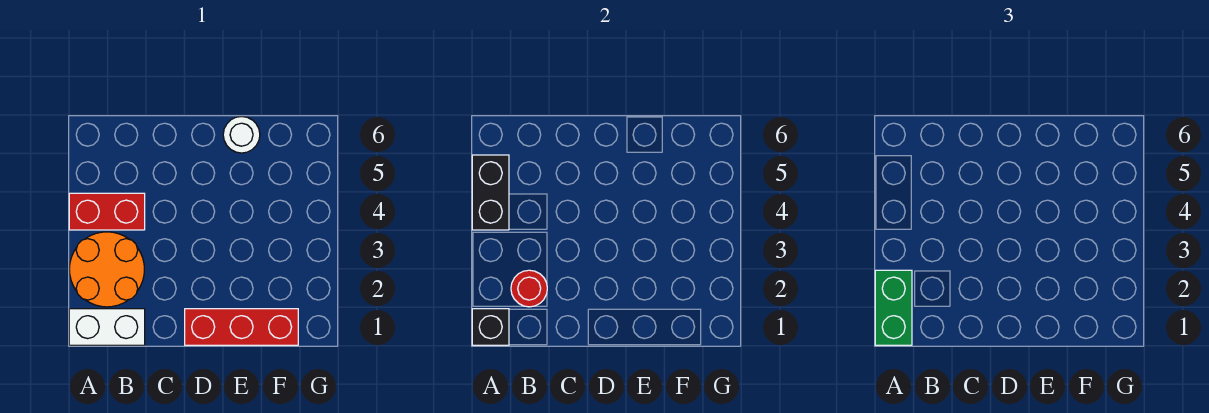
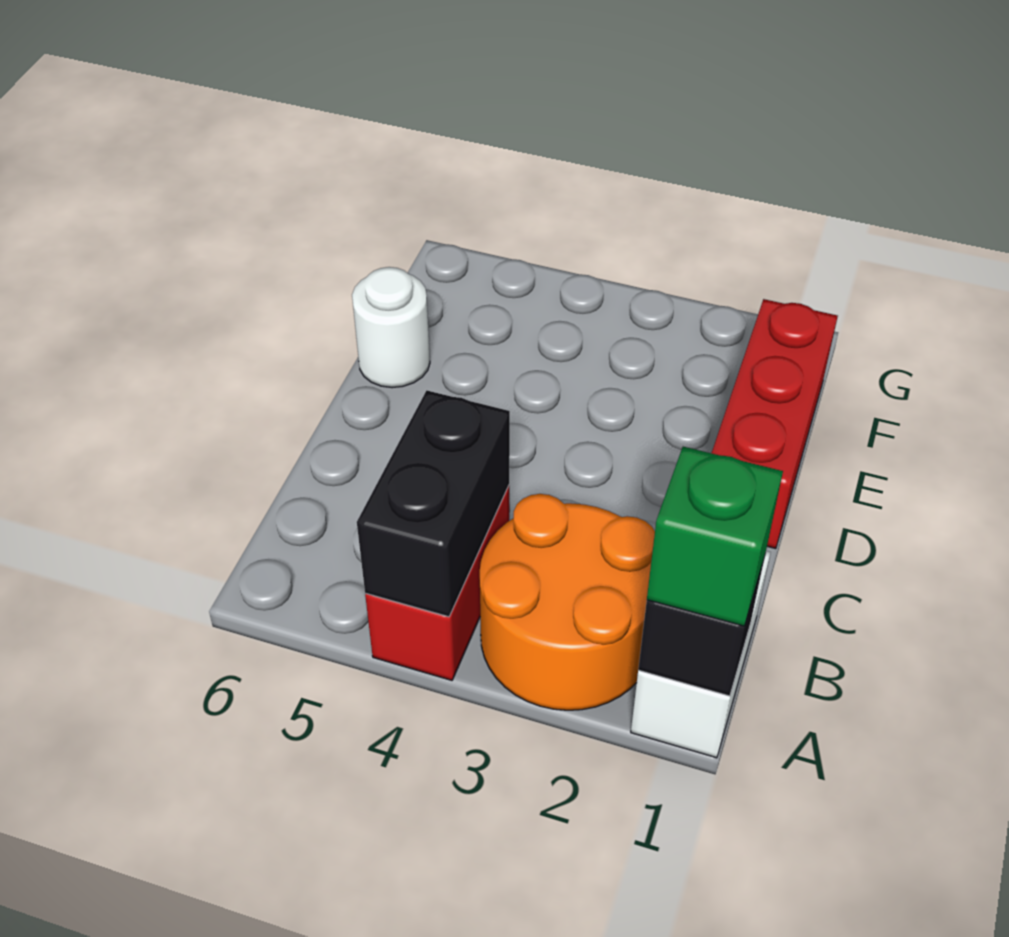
green 1x2 brick [875,270,912,345] -> green 1x1 brick [647,447,783,626]
black 1x2 brick [472,155,509,230] -> black 1x2 brick turned to [357,391,510,617]
red 1x1 round brick [511,270,547,307] -> none

